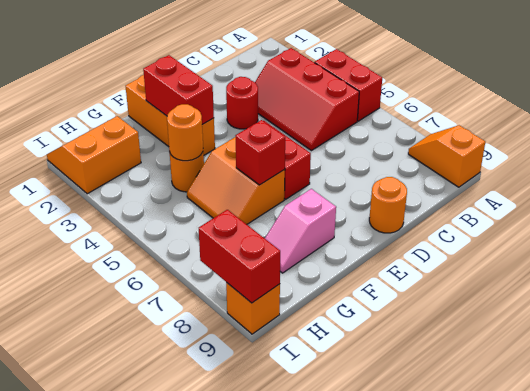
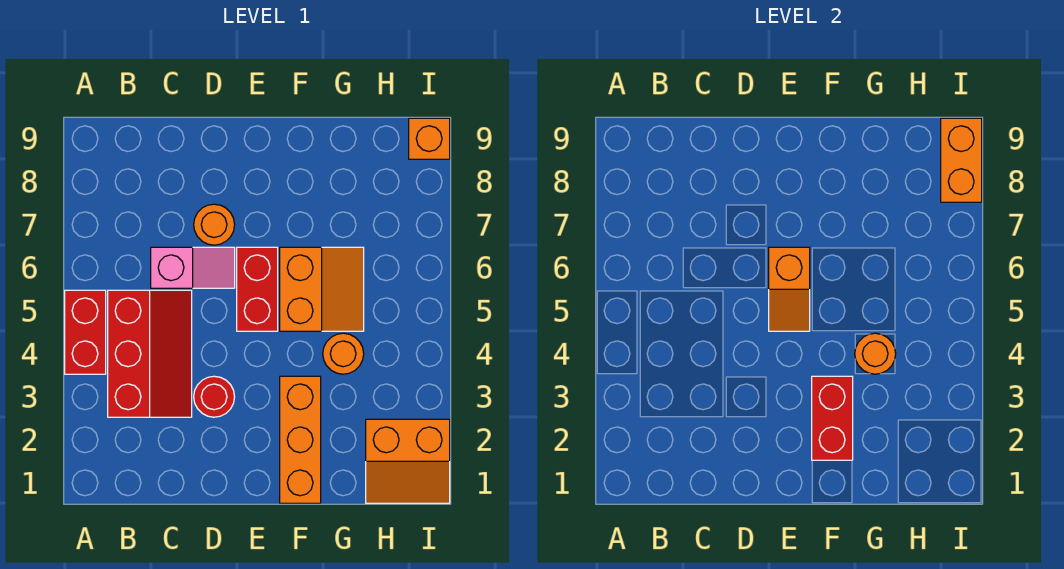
orange 1x2 slope [408,125,485,187] -> orange 1x2 slope moved to [769,247,810,331]
orange 1x1 round brick [369,177,407,233] -> orange 1x1 round brick moved to [194,204,235,245]
red 1x1 brick [235,120,285,185] -> none
pink 1x2 slope [265,189,336,273] -> pink 1x2 slope moved to [151,247,235,288]
red 1x2 brick [199,210,280,303] -> orange 1x2 brick [941,118,982,202]

